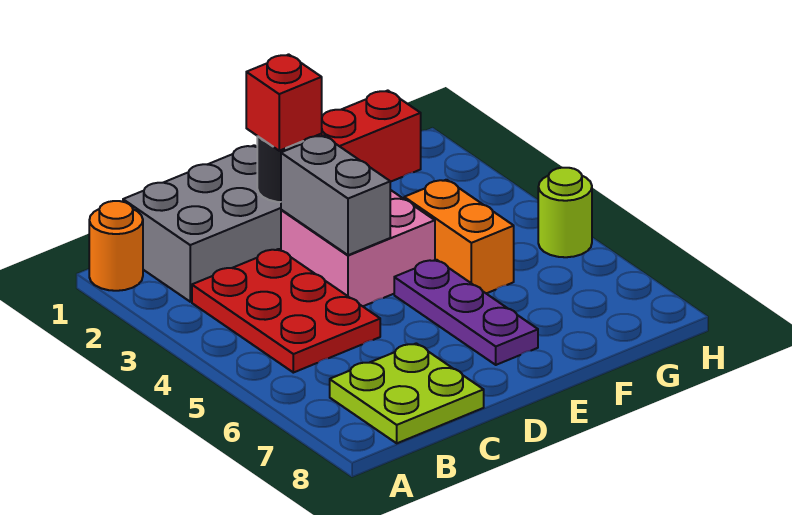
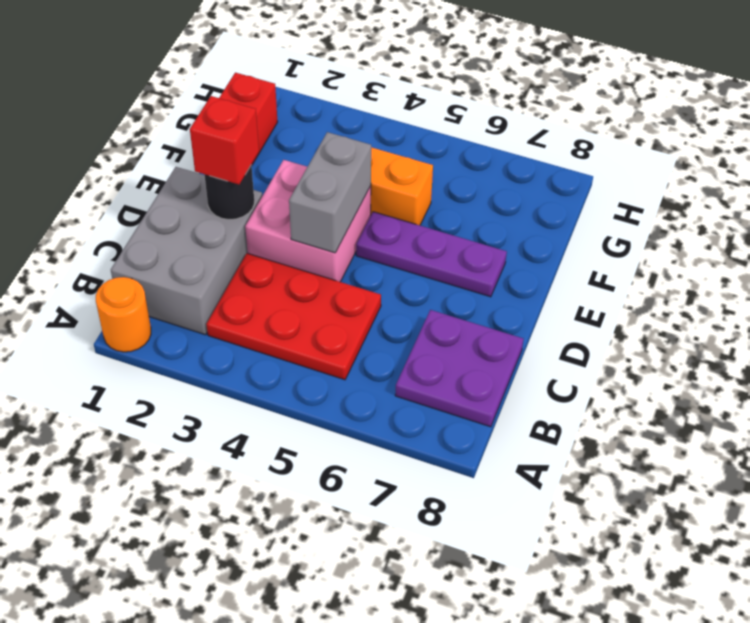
lime 2x2 plate [330,343,484,443] -> purple 2x2 plate [395,310,523,427]
grey 1x2 brick [281,135,390,255] -> grey 1x2 brick turned to [289,132,371,253]
lime 1x1 round brick [538,168,592,257] -> none

